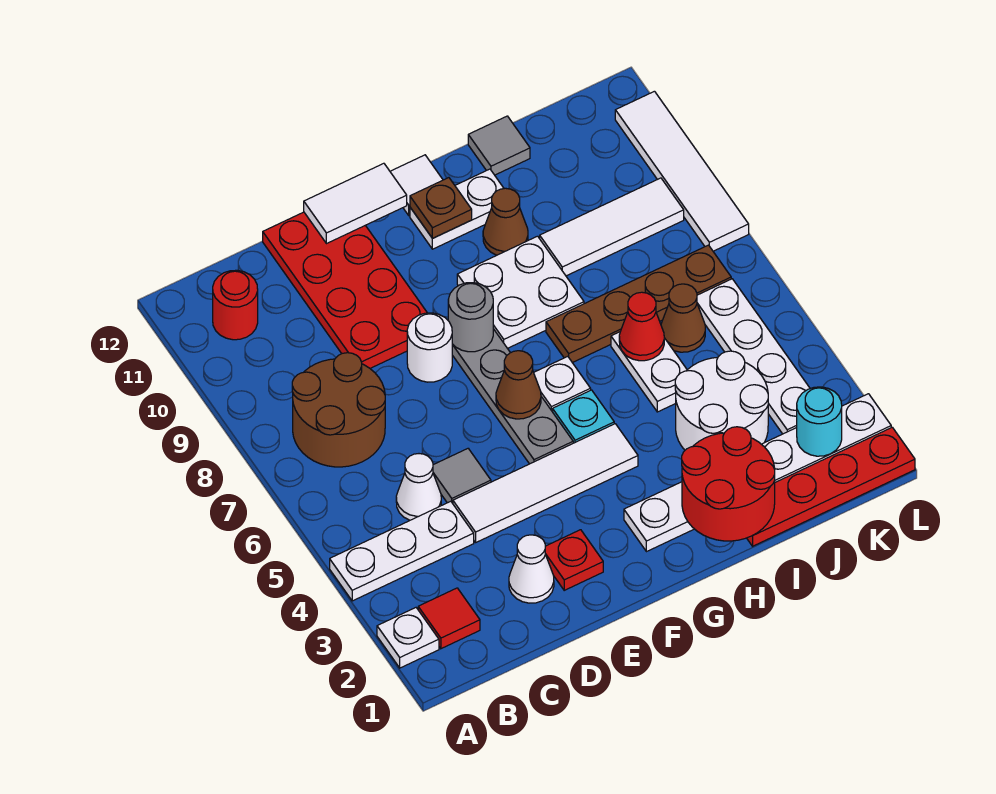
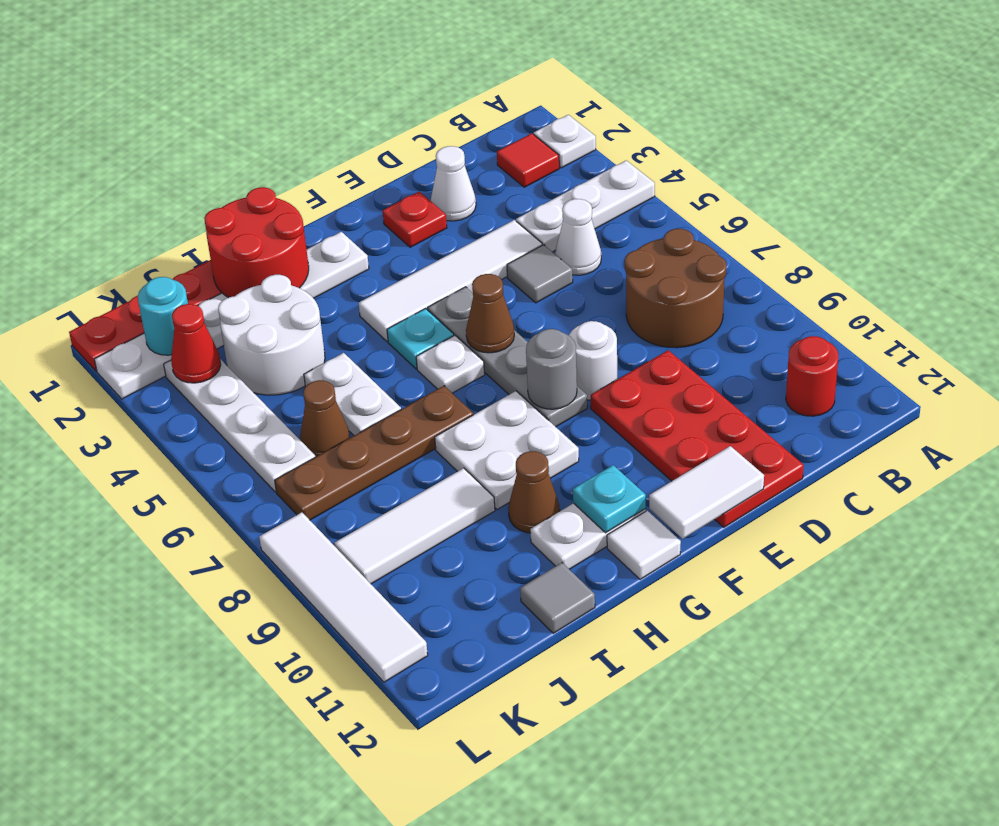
brown 1x1 plate [410,178,472,238] -> cyan 1x1 plate [573,465,646,533]
red 1x1 cone [619,292,664,361] -> red 1x1 cone moved to [171,304,221,383]

